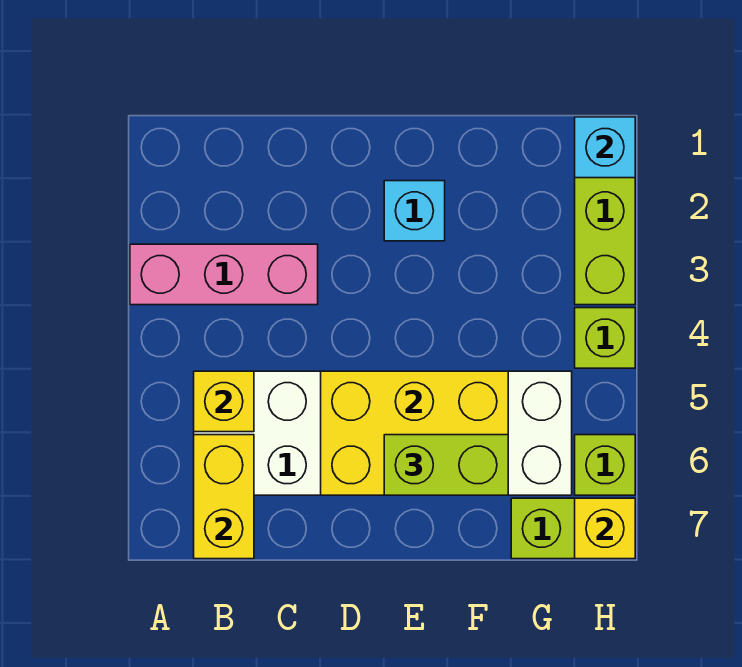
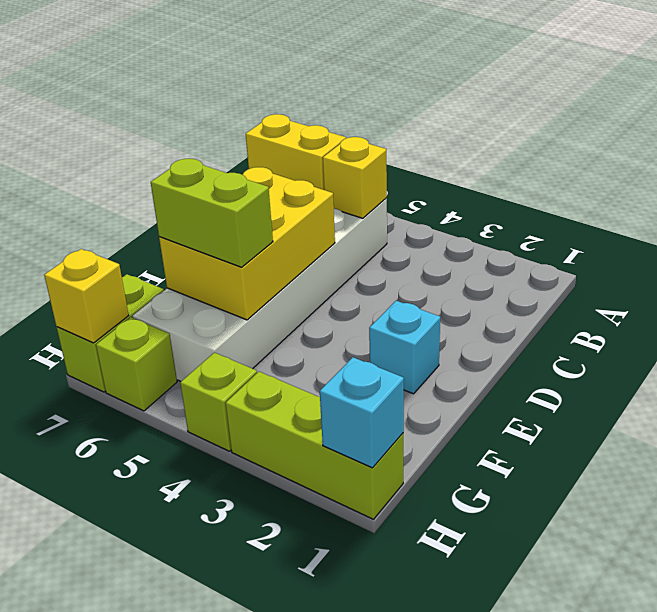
pink 1x3 brick [130,244,318,305] -> none
lime 1x2 brick [384,435,508,495] -> lime 1x2 brick turned to [151,159,273,267]

